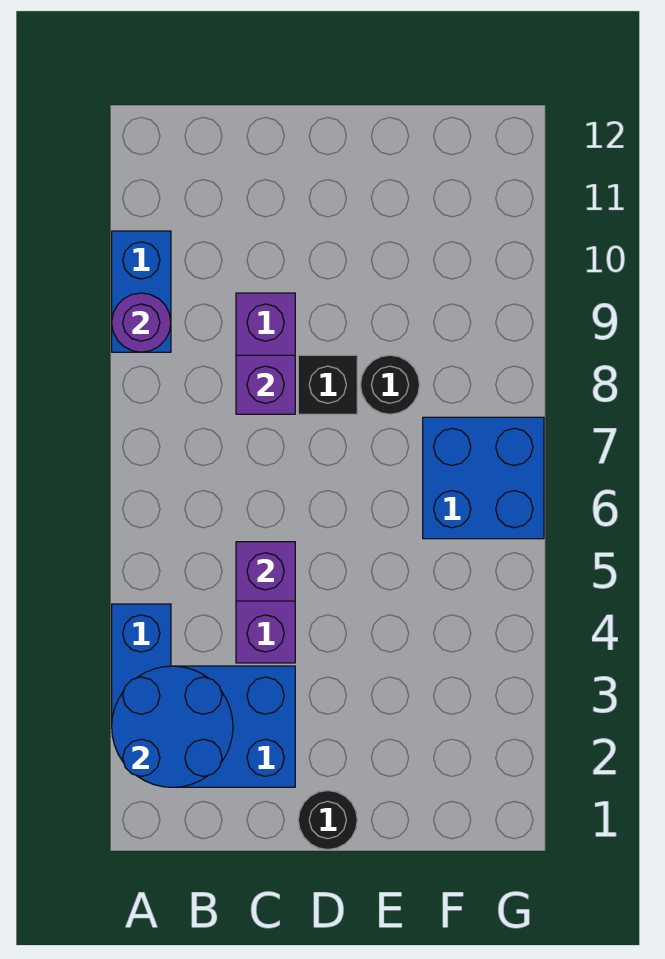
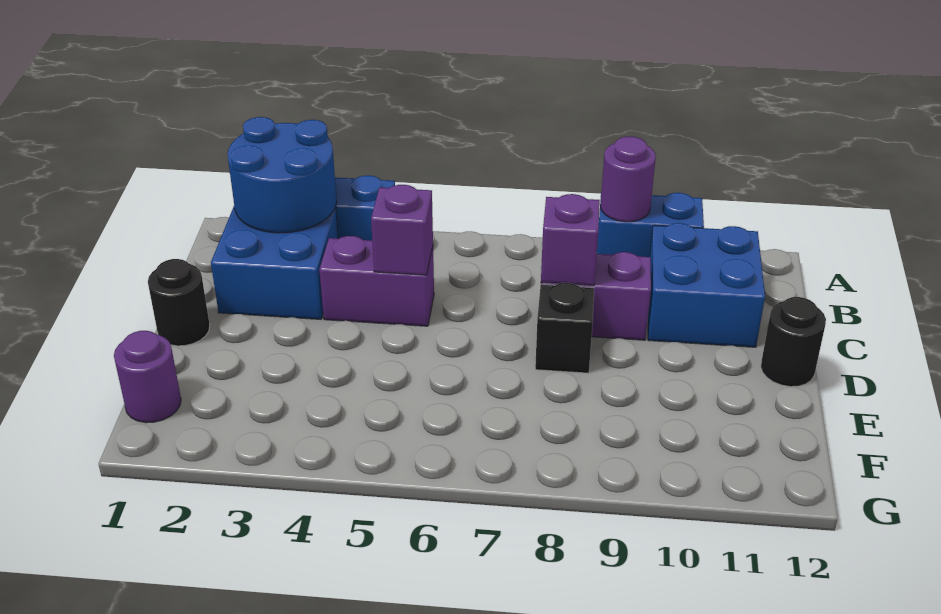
black 1x1 round brick [360,355,420,414] -> black 1x1 round brick moved to [761,297,826,387]
none -> purple 1x1 round brick [114,331,181,423]
blue 2x2 brick [423,417,544,539] -> blue 2x2 brick moved to [648,223,765,347]

